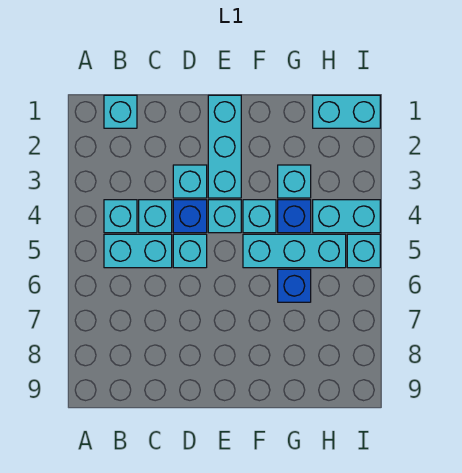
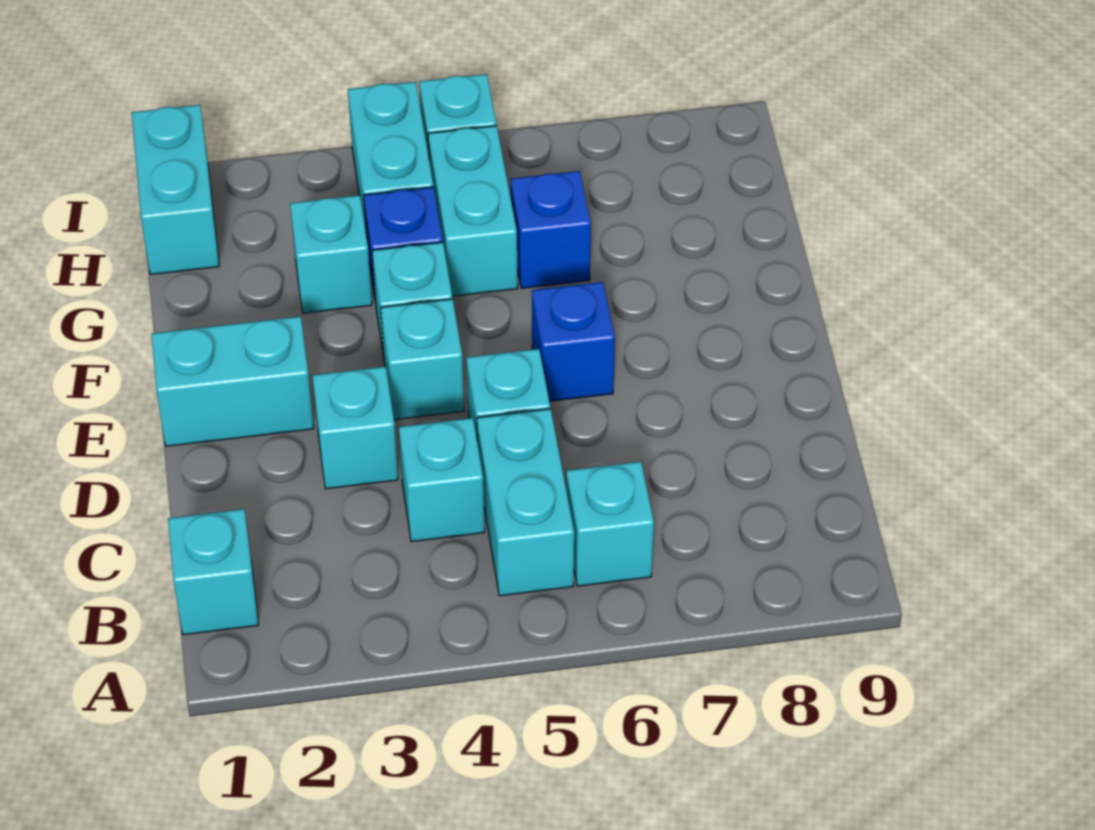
cyan 1x1 brick [104,200,137,233] -> cyan 1x1 brick moved to [566,462,654,586]
blue 1x1 brick [173,200,207,233] -> blue 1x1 brick moved to [532,282,615,401]
cyan 1x3 brick [208,95,241,198] -> cyan 1x2 brick [151,316,314,446]
cyan 1x3 brick [243,234,346,268] -> cyan 1x2 brick [428,126,518,296]

